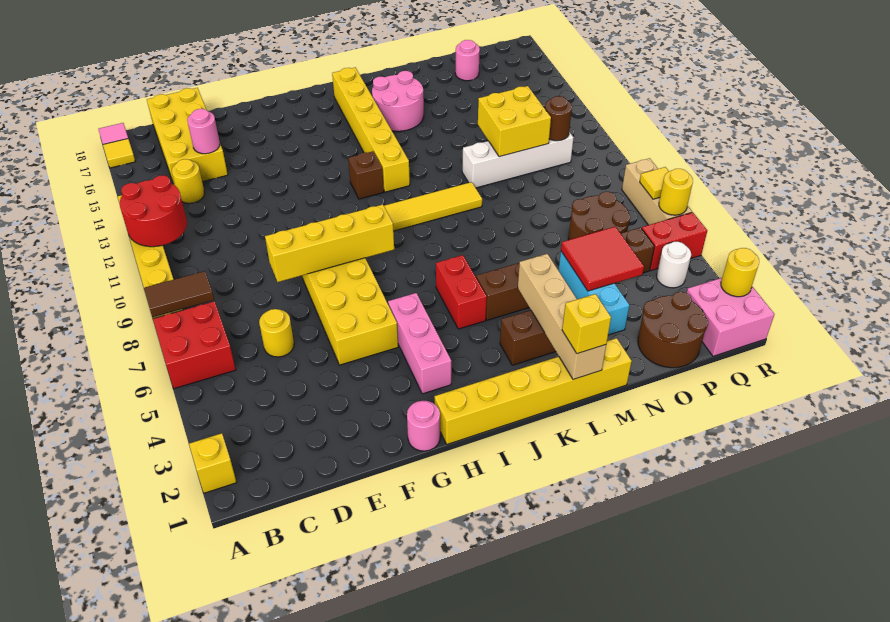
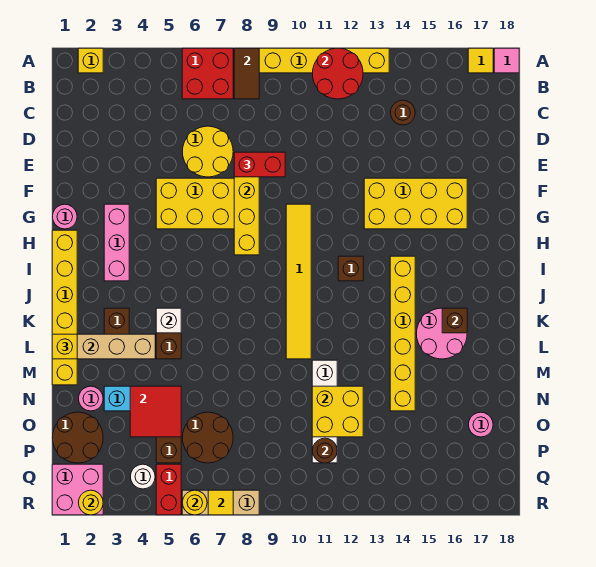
yellow 1x1 round brick [172,159,205,203] -> brown 1x1 round brick [391,100,415,125]
yellow 2x4 brick [147,88,228,185] -> yellow 2x4 brick moved to [364,178,467,229]
yellow 1x1 round brick [259,309,294,357] -> yellow 2x2 round brick [182,126,233,177]
pink 1x1 round brick [187,109,220,154] -> pink 1x1 round brick moved to [79,386,103,411]
pink 1x3 brick [388,293,451,394] -> pink 1x3 brick turned to [104,204,129,281]
red 1x2 brick [436,255,487,329] -> red 1x2 brick moved to [234,152,285,177]
yellow 1x6 brick [332,68,410,192] -> yellow 1x6 brick turned to [390,256,415,411]
none -> white 1x1 brick [156,308,181,333]
none -> brown 1x1 brick [442,308,467,333]

